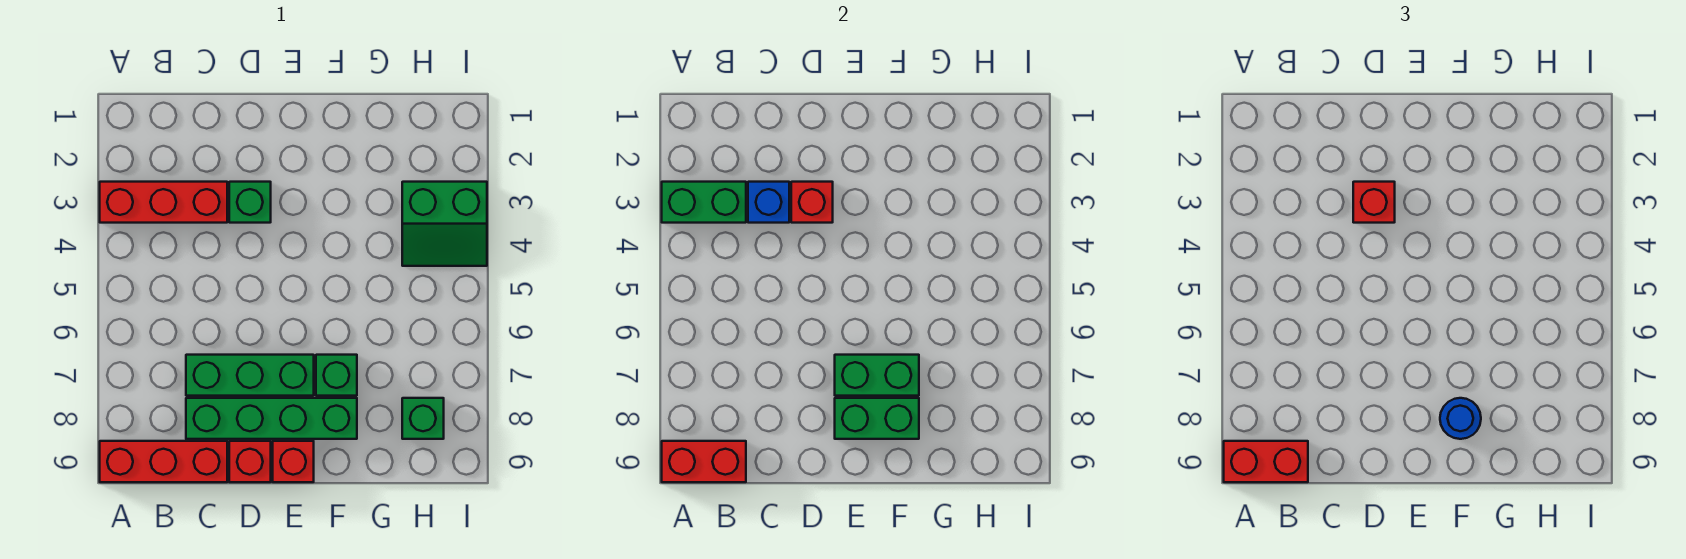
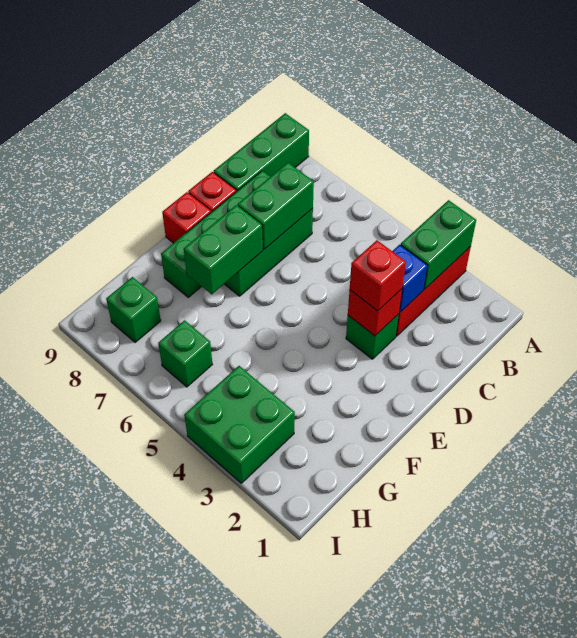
red 1x3 brick [100,441,227,482] -> green 1x3 brick [214,113,309,192]
red 1x2 brick [662,441,746,482] -> none
red 1x2 brick [1224,441,1308,482] -> none
green 1x2 brick [835,398,919,439] -> green 1x2 brick moved to [238,163,314,249]
green 1x1 brick [316,355,357,396] -> green 1x1 brick moved to [158,320,212,387]
blue 1x1 round brick [1440,398,1481,439] -> none
green 2x2 slope [402,182,487,266] -> green 2x2 brick [184,366,295,483]

